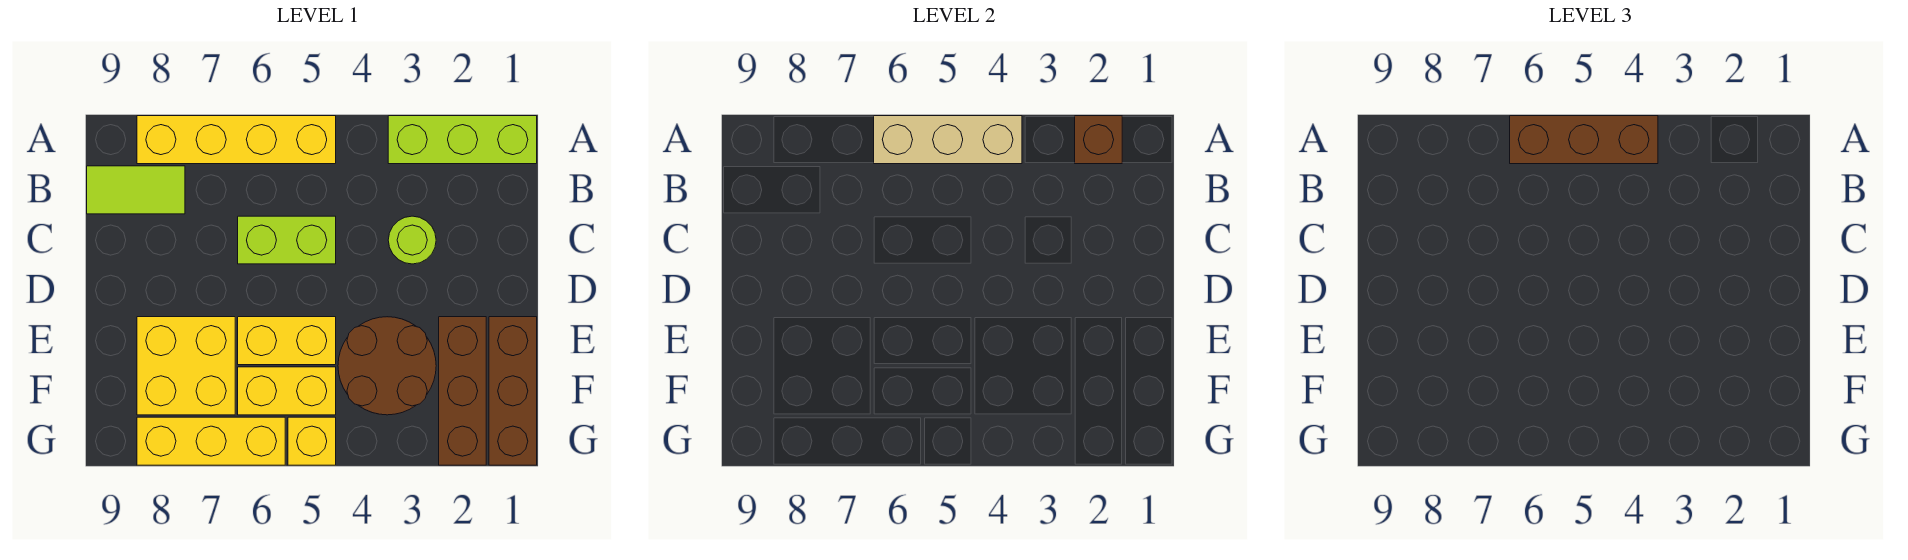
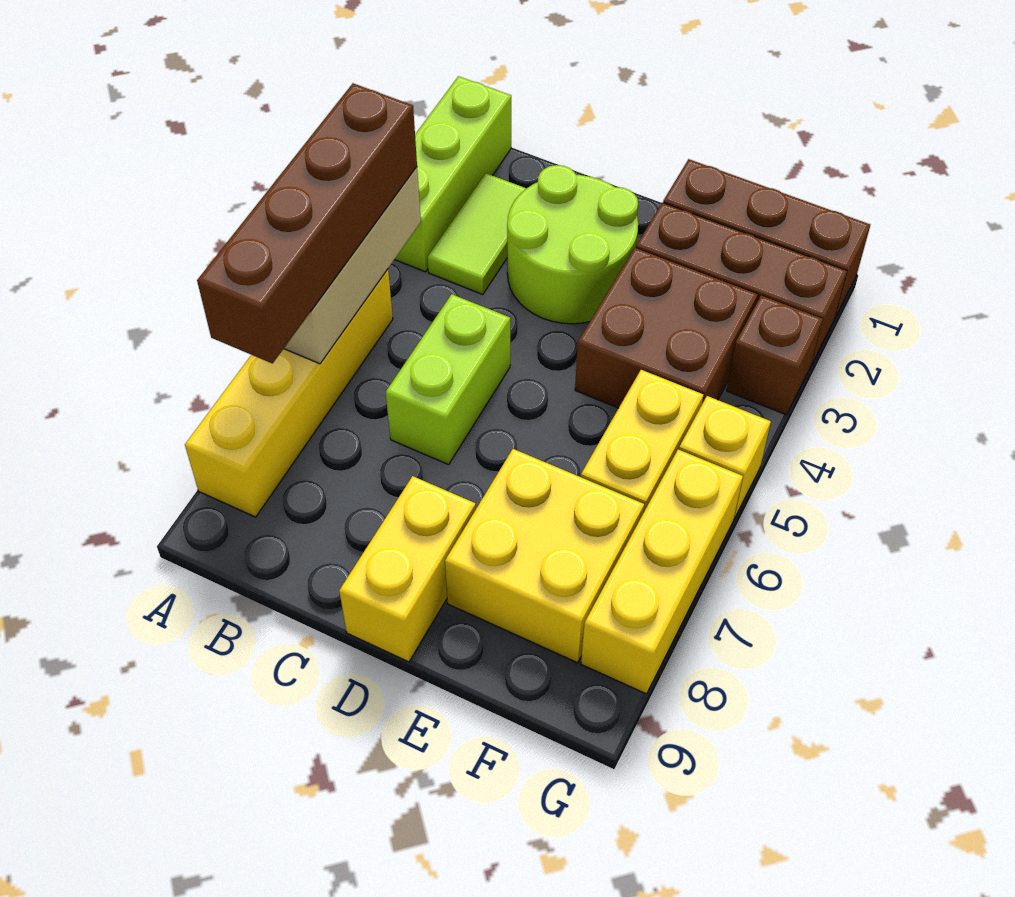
brown 1x1 brick [1075,116,1122,164] -> brown 1x1 brick moved to [727,296,823,415]
brown 1x3 brick [1510,116,1658,164] -> brown 1x4 brick [197,83,417,364]
lime 1x2 tile [87,166,185,214] -> lime 1x2 tile moved to [427,173,526,295]
lime 1x1 round brick [388,216,436,264] -> lime 2x2 round brick [507,165,638,324]
brown 2x2 round brick [338,317,436,415] -> brown 2x2 brick [575,248,758,408]
yellow 1x2 brick [238,317,336,365] -> yellow 1x2 brick moved to [339,476,476,662]

